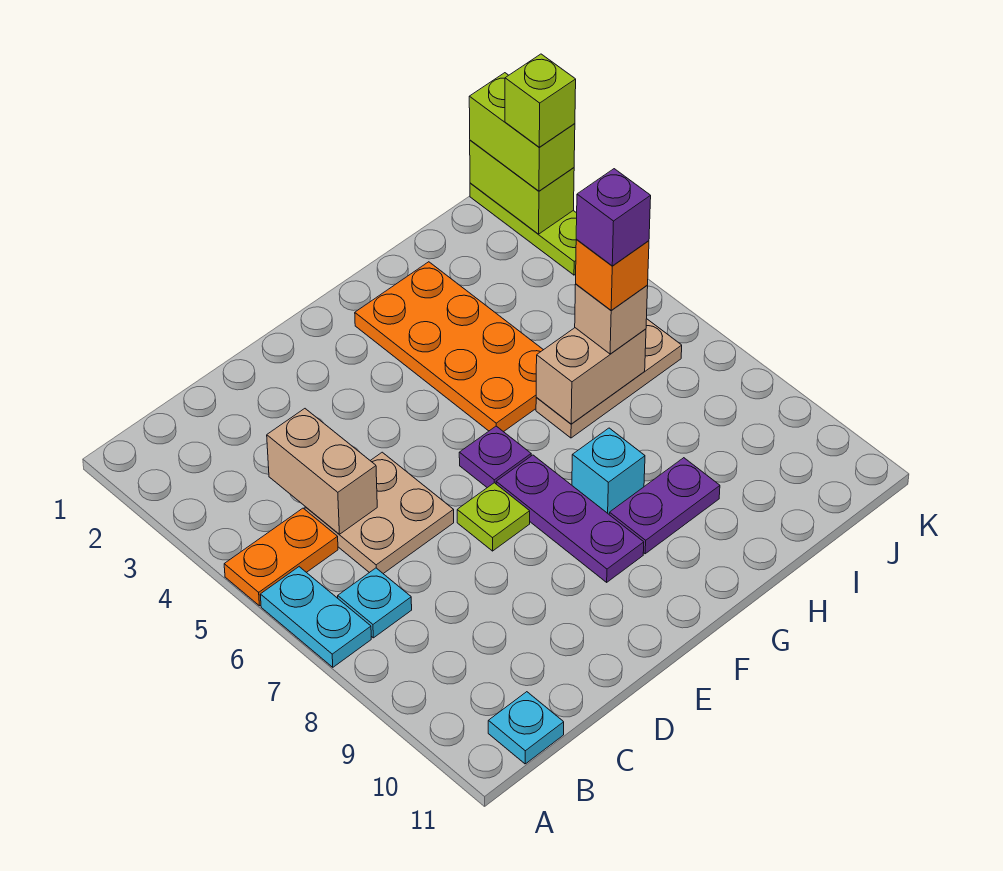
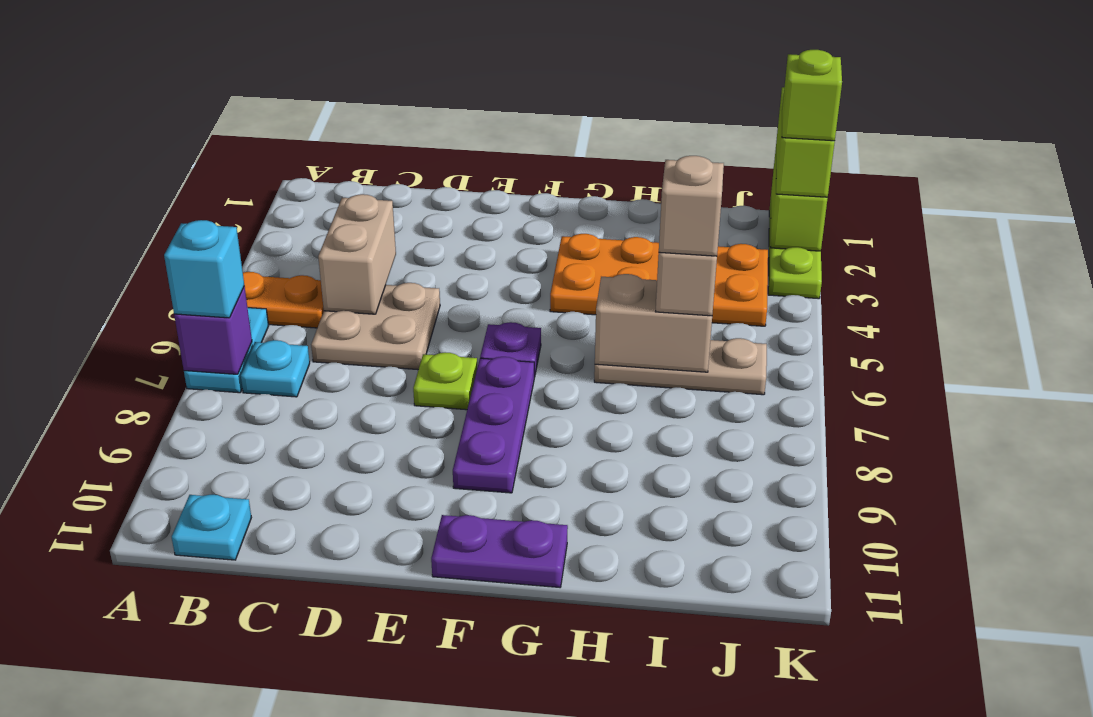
orange 2x4 plate [355,262,543,432] -> orange 2x4 plate turned to [550,234,768,326]
cyan 1x1 brick [572,428,645,514] -> cyan 1x1 brick moved to [164,220,244,318]
purple 1x2 plate [609,458,720,554] -> purple 1x2 plate moved to [431,515,568,587]
orange 1x1 brick [576,239,649,310] -> tan 1x1 brick [659,156,724,256]
purple 1x1 brick [576,169,651,266] -> purple 1x1 brick moved to [174,286,252,374]

